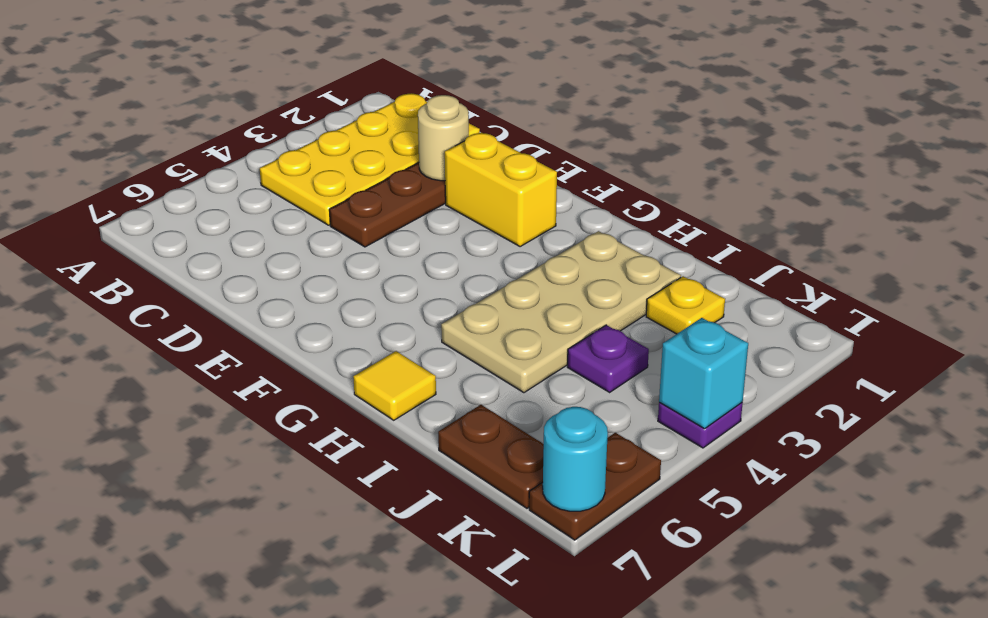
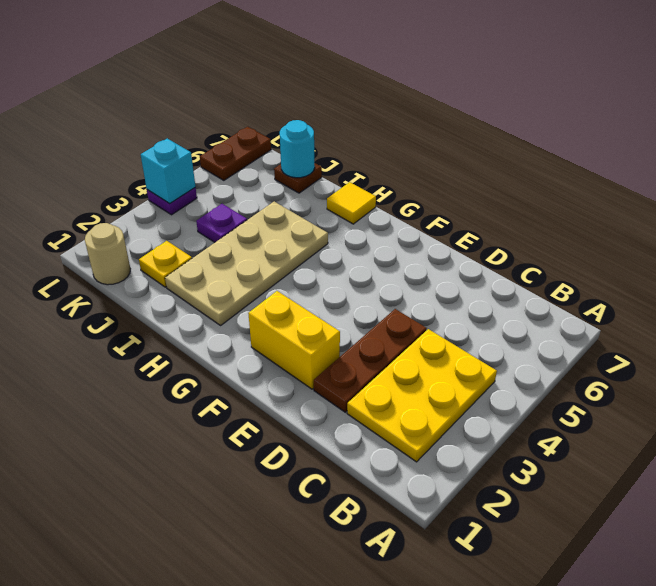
yellow 2x4 plate [260,94,480,225] -> yellow 2x3 plate [347,329,497,462]
tan 1x1 round brick [418,95,469,181] -> tan 1x1 round brick moved to [85,223,130,285]
brown 1x2 plate [438,405,544,508] -> brown 1x1 plate [274,163,322,193]
cyan 1x1 round brick [543,407,608,511] -> cyan 1x1 round brick moved to [280,120,315,178]

